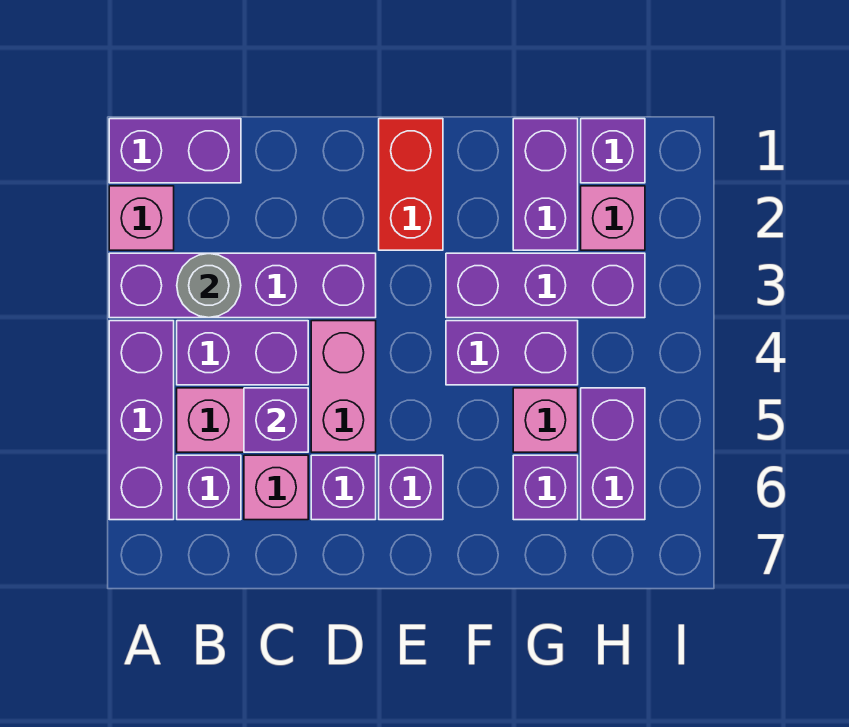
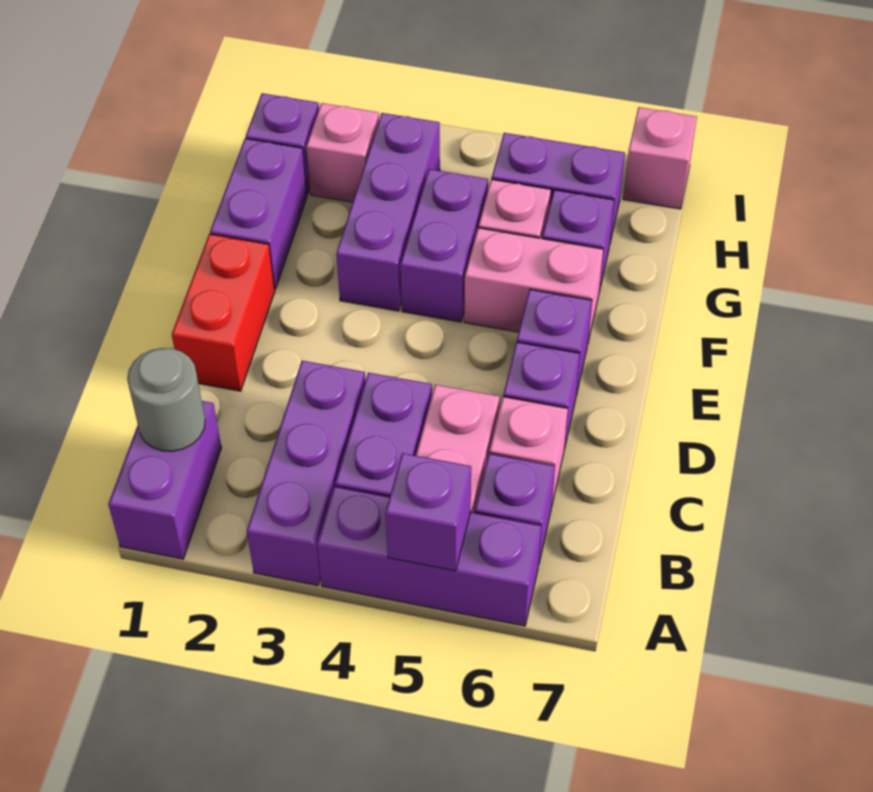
pink 1x1 brick [109,186,174,250] -> pink 1x1 brick moved to [623,107,697,209]
purple 1x4 brick [109,253,376,318] -> purple 1x3 brick [247,361,365,586]
grey 1x1 round brick [177,253,241,318] -> grey 1x1 round brick moved to [127,348,205,451]
purple 1x1 brick [244,388,308,452] -> purple 1x1 brick moved to [385,453,471,571]
pink 1x2 brick [311,321,376,452] -> pink 1x2 brick moved to [464,228,603,342]
red 1x2 brick [379,119,443,250] -> red 1x2 brick turned to [172,234,275,391]
purple 1x2 brick [513,119,578,250] -> purple 1x2 brick turned to [210,139,307,289]

